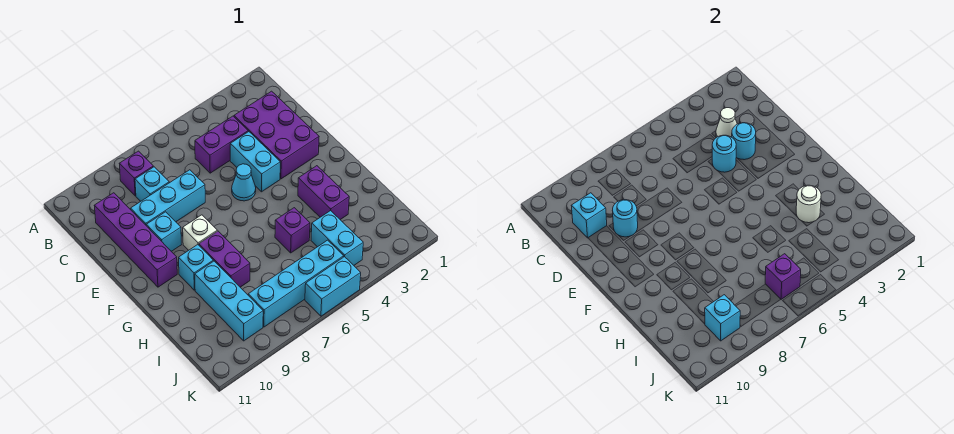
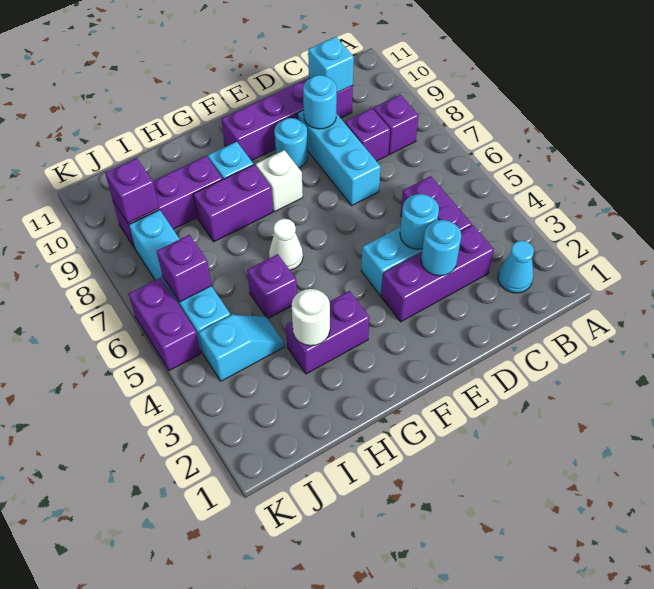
purple 2x3 brick [234,91,319,179] -> purple 1x3 brick [381,225,494,322]
white 1x1 cone [716,108,737,137] -> white 1x1 cone moved to [269,219,303,270]
cyan 1x1 brick [135,167,169,201] -> purple 1x1 brick [345,108,390,161]
cyan 1x1 cone [232,164,256,201] -> cyan 1x1 cone moved to [498,241,534,293]
cyan 1x1 brick [146,212,181,251] -> cyan 1x1 round brick [274,118,308,168]
cyan 1x3 brick [195,261,263,341] -> purple 1x3 brick [113,156,223,248]
cyan 1x2 brick [311,211,363,265] -> cyan 1x2 slope [199,315,285,381]
cyan 1x1 brick [705,295,740,341] -> purple 1x1 brick [105,158,159,223]
cyan 1x2 brick [305,257,361,316] -> purple 1x2 brick [129,278,201,371]

